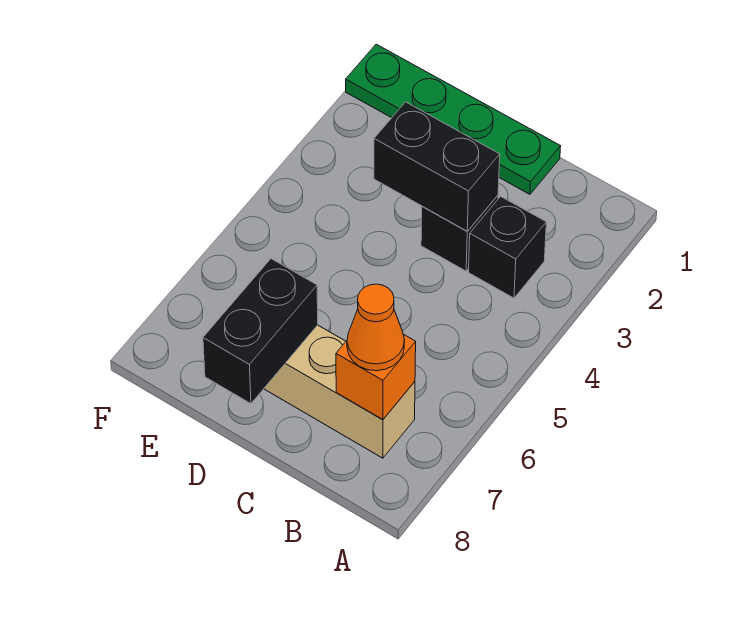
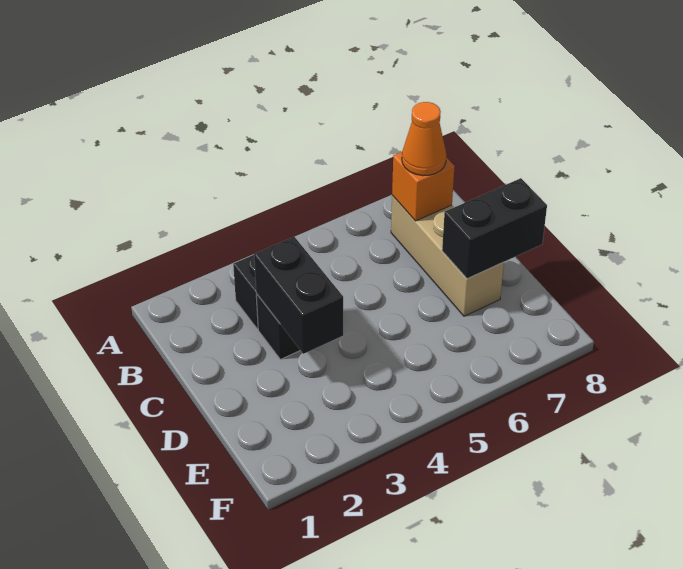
green 1x4 plate [346,44,561,194] -> none

